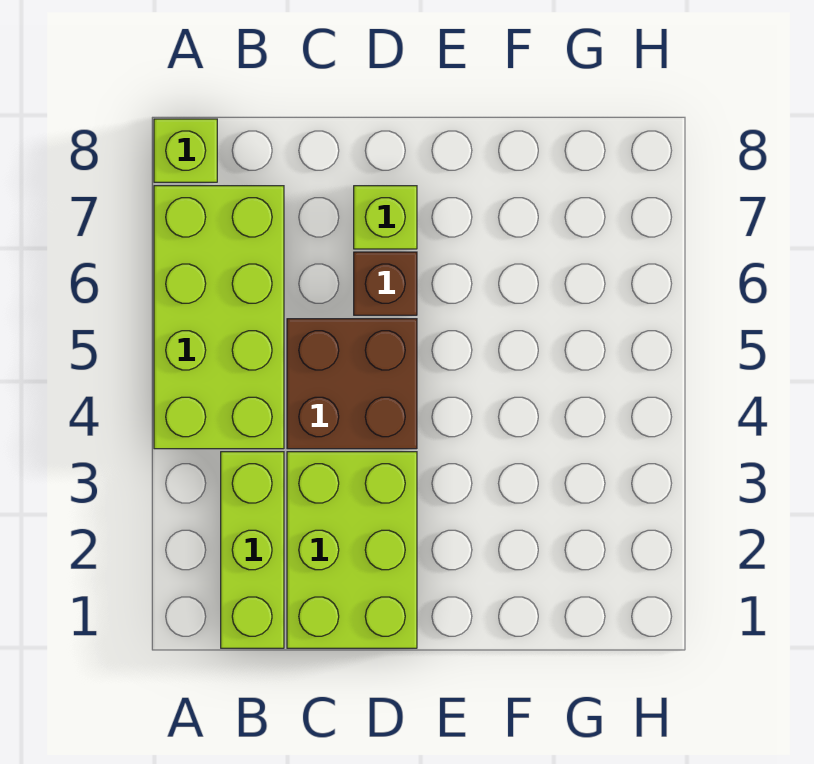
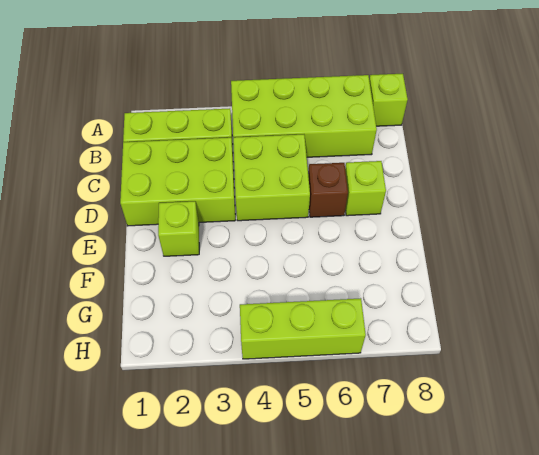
brown 2x2 brick [287,319,417,449] -> lime 2x2 brick [233,134,310,221]
none -> lime 1x1 brick [158,201,199,256]
none -> lime 1x3 brick [240,298,366,359]

